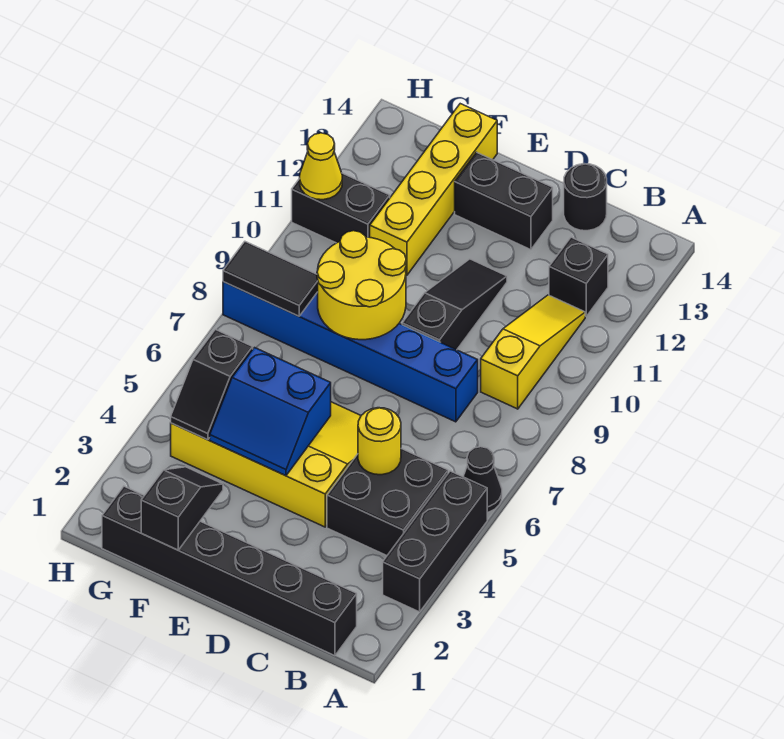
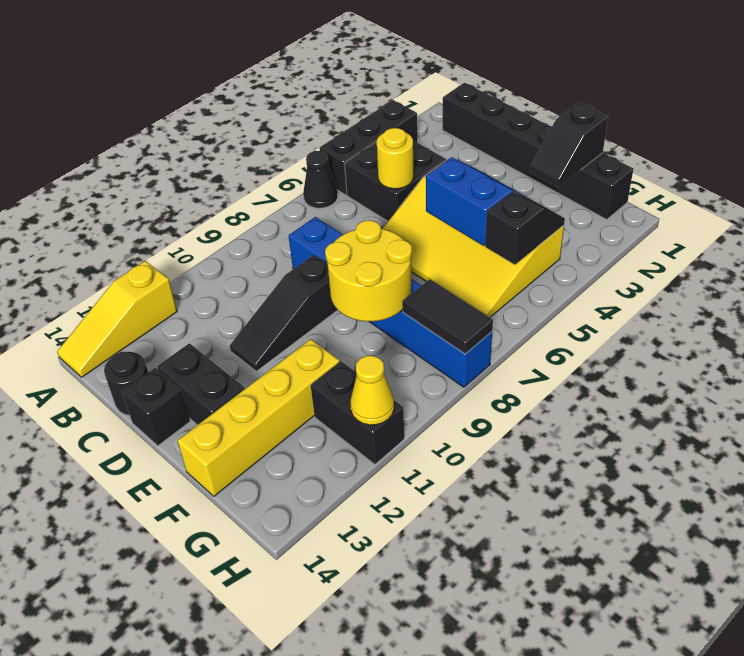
yellow 1x3 slope [481,295,585,409] -> yellow 1x3 slope moved to [57,261,177,377]
black 1x1 brick [549,237,608,316] -> black 1x1 brick moved to [122,368,190,446]

